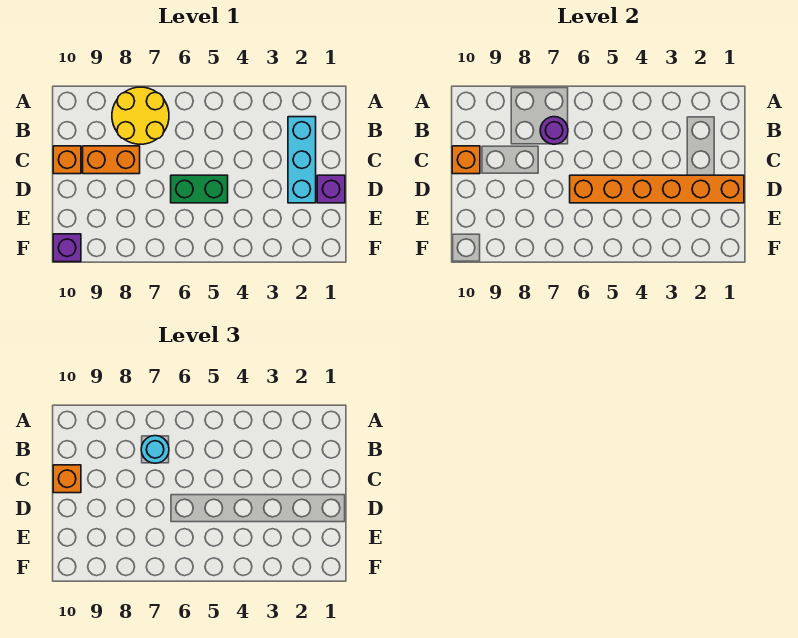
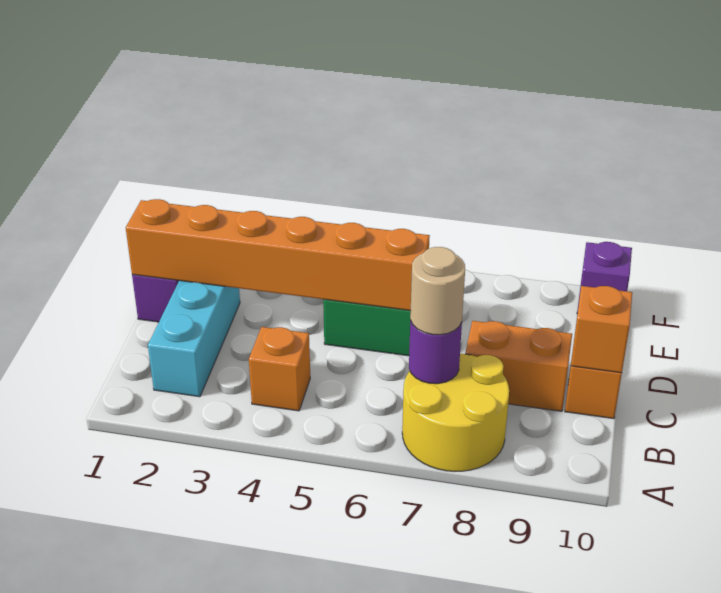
cyan 1x1 round brick [141,436,169,463] -> tan 1x1 round brick [410,247,465,335]
orange 1x1 brick [53,465,81,493] -> orange 1x1 brick moved to [249,327,310,411]

